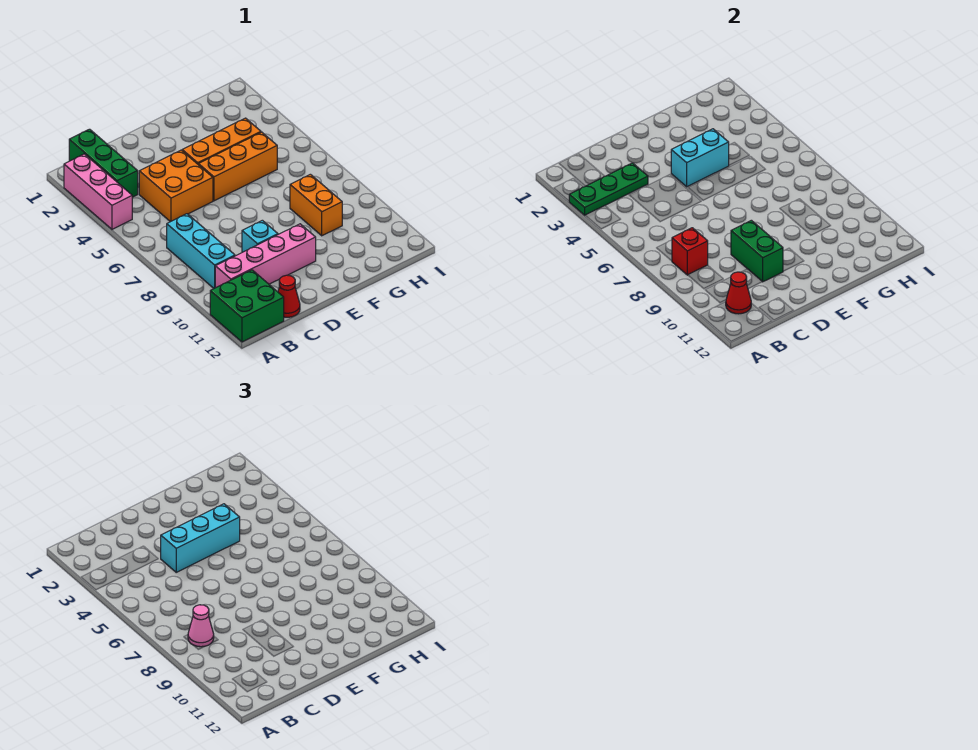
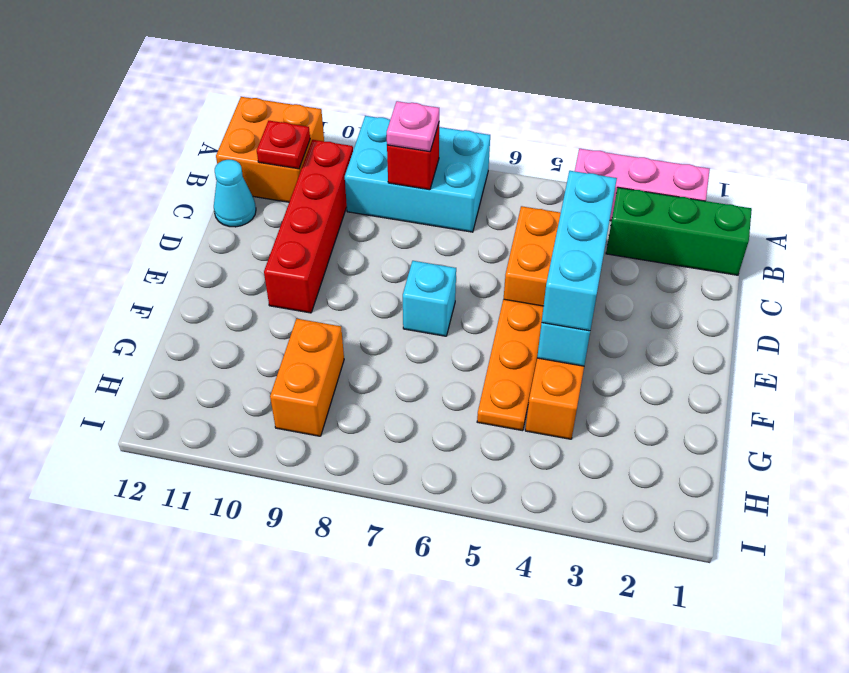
green 1x3 plate [569,163,648,215] -> none
green 2x2 brick [210,270,284,342] -> orange 2x2 brick [216,97,324,202]
cyan 1x3 brick [167,214,235,288] -> cyan 2x3 brick [345,116,490,232]
pink 1x1 cone [188,605,214,647] -> pink 1x1 plate [387,101,439,152]
pink 1x4 brick [215,224,316,288] -> red 1x4 brick [264,140,353,313]
red 1x1 cone [726,272,751,314] -> red 1x1 plate [257,121,310,169]
red 1x1 cone [278,275,300,317] -> cyan 1x1 cone [214,160,256,227]
cyan 1x1 brick [242,220,278,252] -> cyan 1x1 brick moved to [403,261,456,336]
green 1x2 brick [731,220,783,282] -> none
orange 1x3 brick [198,132,277,201] -> orange 1x3 plate [477,299,544,431]
orange 1x2 brick [290,174,342,236] -> orange 1x2 brick turned to [270,319,344,436]

